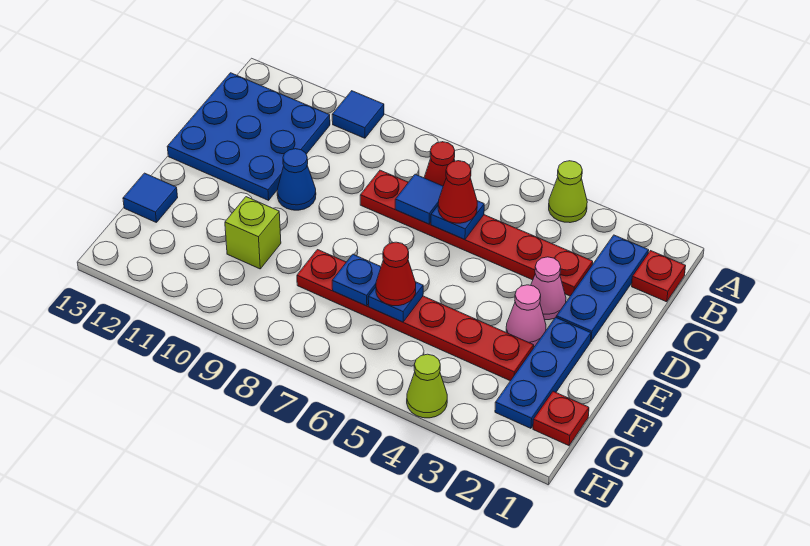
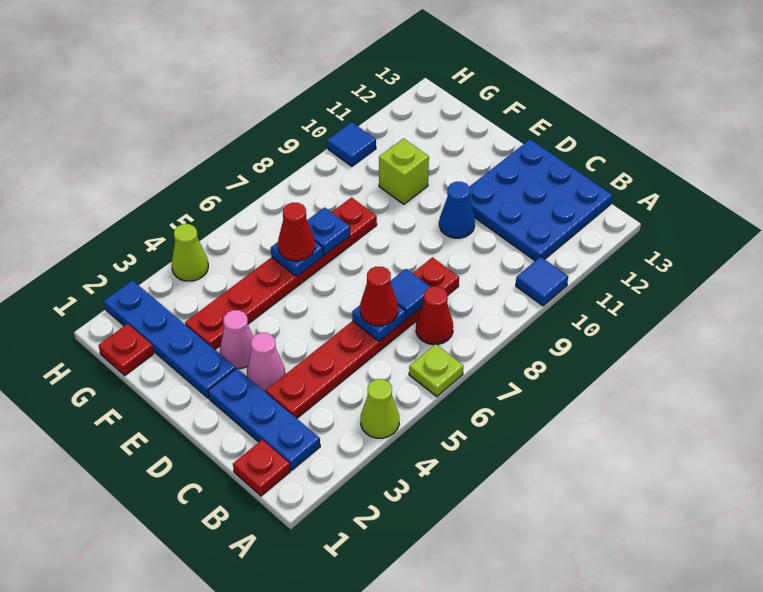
none -> lime 1x1 plate [409,344,463,397]
blue 1x3 plate [495,317,591,428] -> blue 1x4 plate [104,280,236,398]
blue 1x1 tile [123,173,178,222] -> blue 1x1 tile moved to [328,122,376,166]

